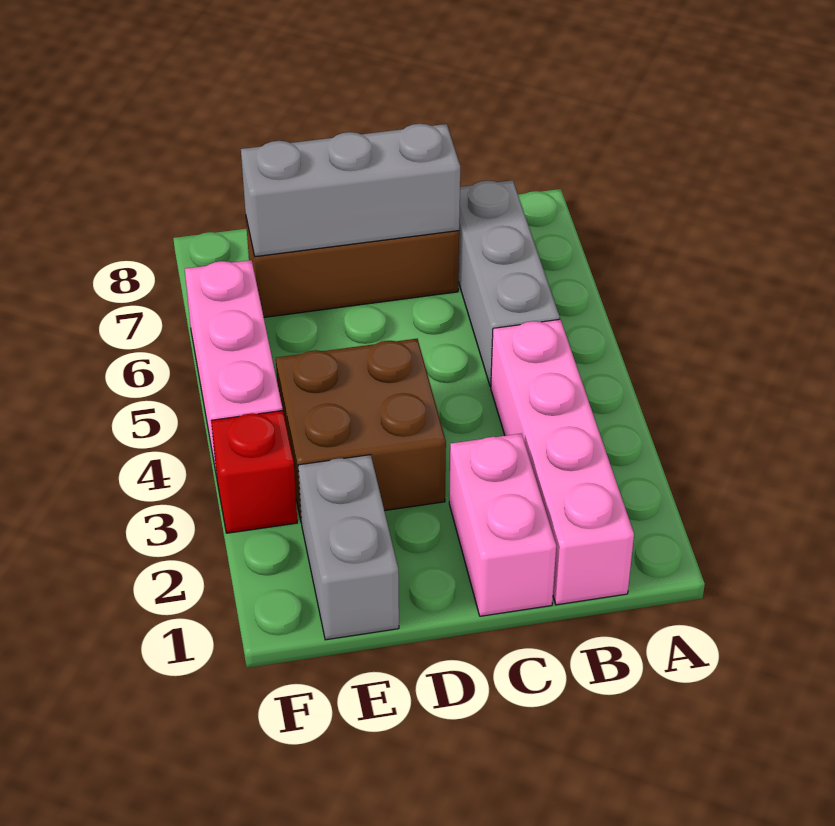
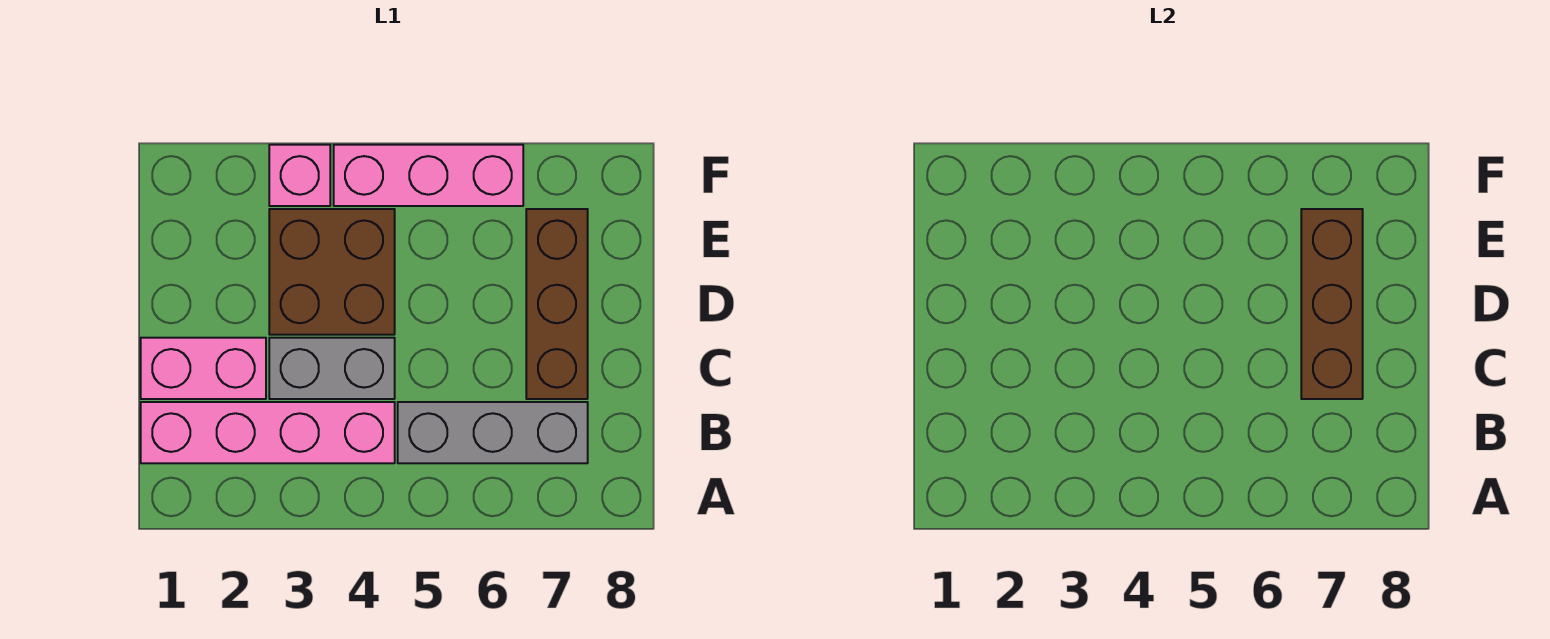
grey 1x3 brick [241,124,460,257] -> brown 1x3 brick [1301,209,1363,399]
grey 1x2 brick [298,455,399,640] -> grey 1x2 brick moved to [269,338,395,399]
red 1x1 brick [211,411,297,533] -> pink 1x1 brick [269,145,330,206]

